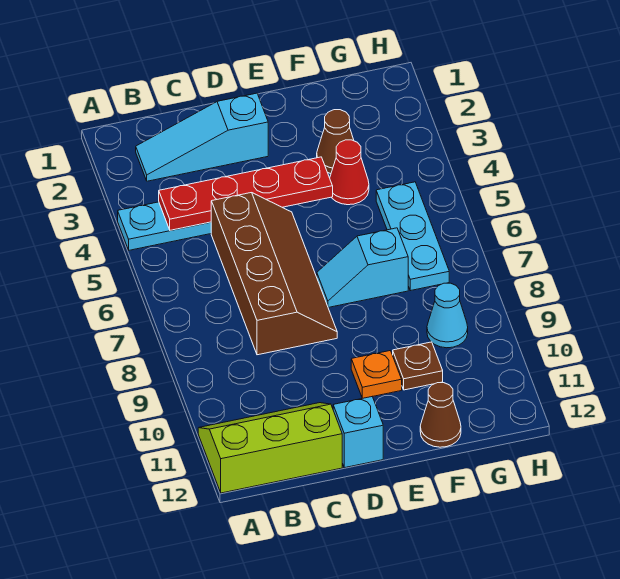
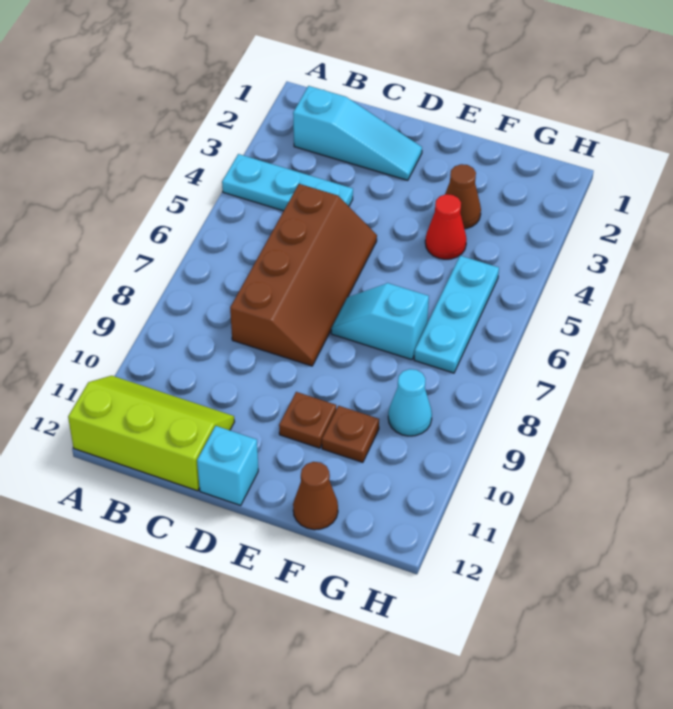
cyan 1x3 slope [136,93,268,181] -> cyan 1x3 slope turned to [293,86,422,180]
red 1x4 plate [159,157,333,230] -> none
orange 1x1 plate [351,351,402,398] -> brown 1x1 plate [279,392,336,448]

